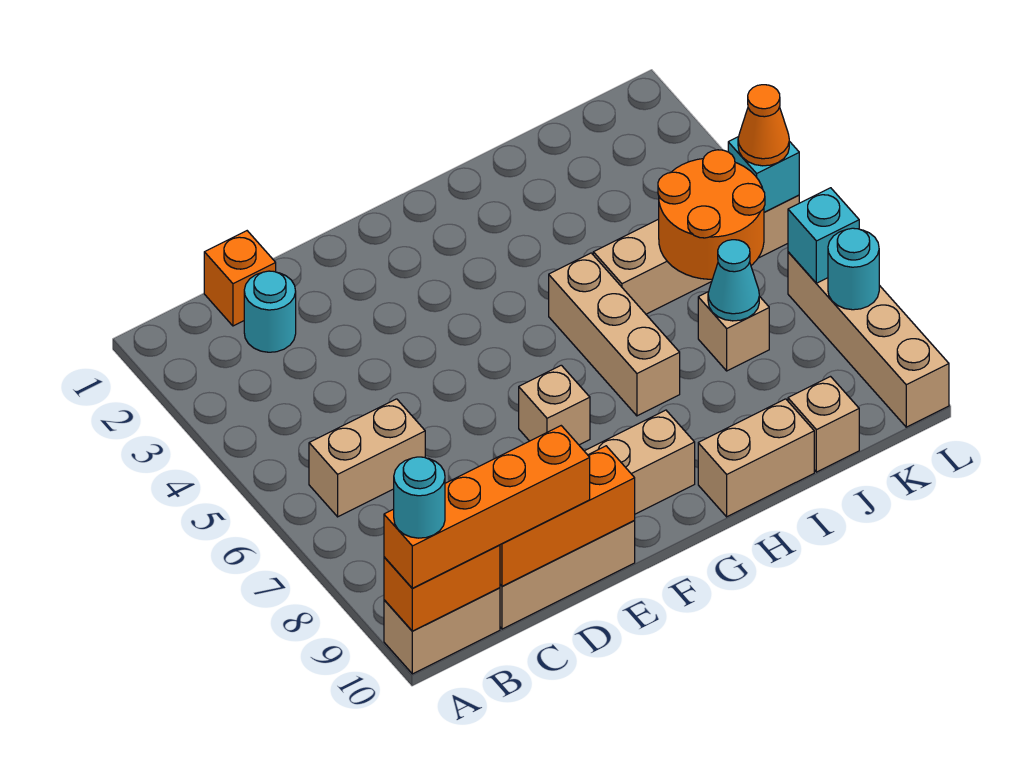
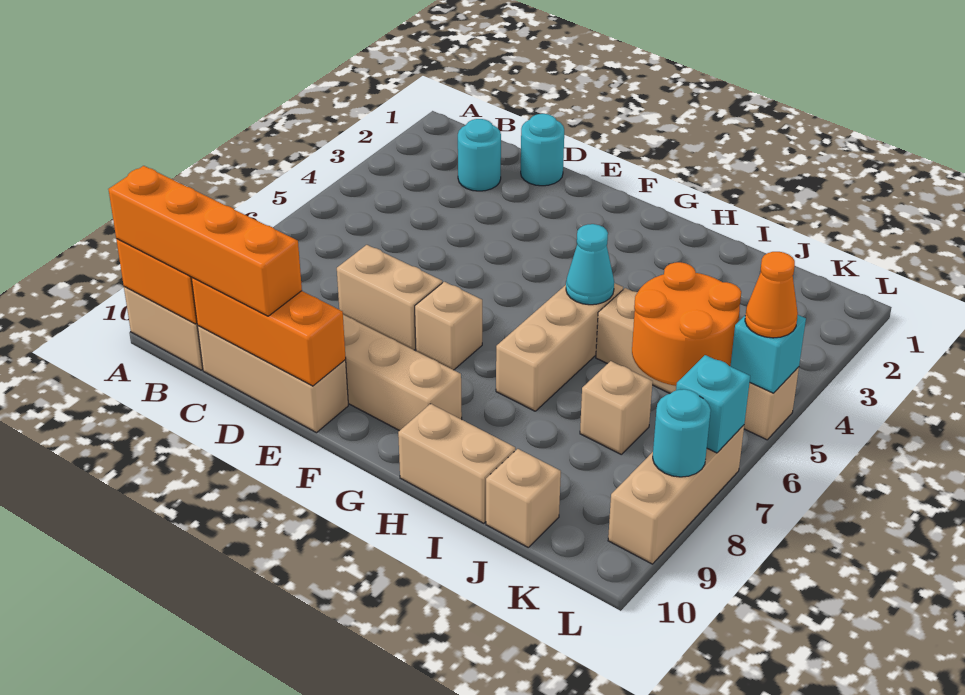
cyan 1x1 round brick [394,457,445,538] -> cyan 1x1 round brick moved to [521,114,564,186]
tan 1x2 brick [309,399,425,517] -> tan 1x2 brick moved to [337,245,442,350]
orange 1x1 brick [204,231,276,326] -> none
cyan 1x1 cone [708,240,759,321] -> cyan 1x1 cone moved to [566,224,614,305]
tan 1x4 brick [788,252,949,427] -> tan 1x3 brick [608,425,744,564]

